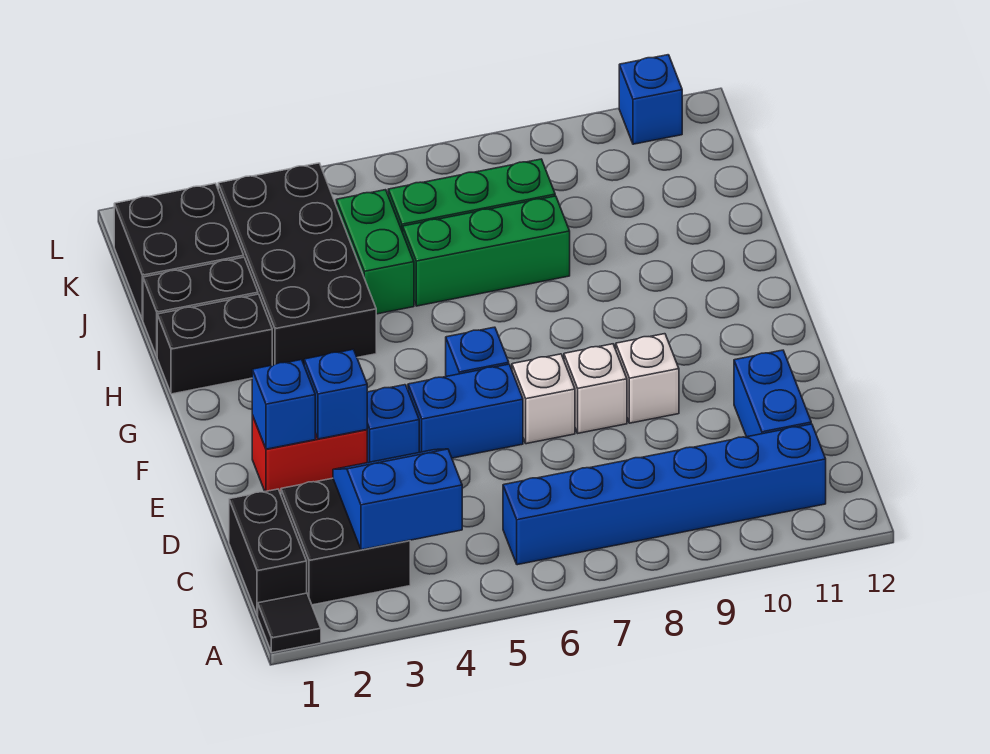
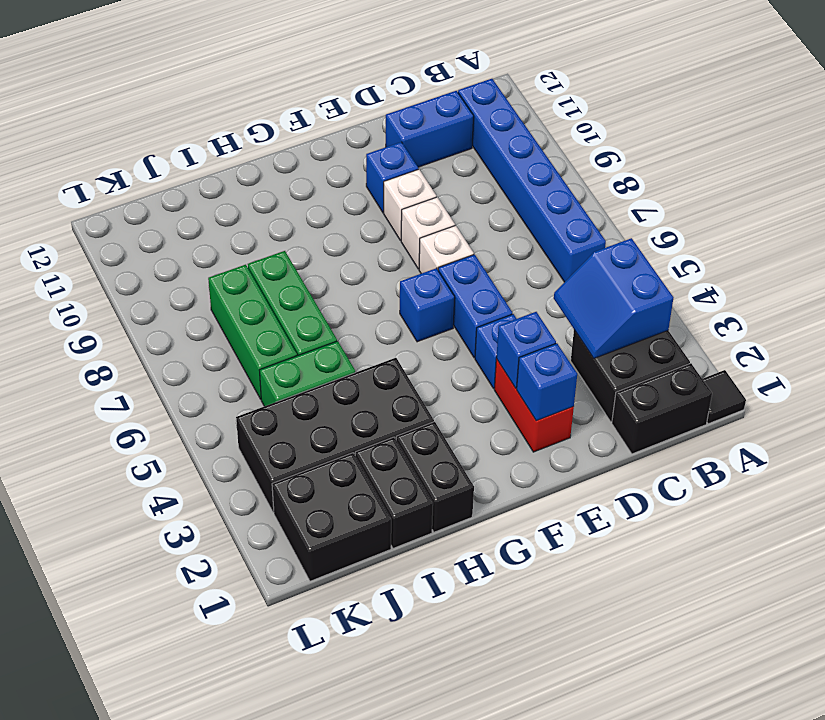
blue 1x1 brick [619,55,682,144] -> blue 1x1 brick moved to [366,142,418,213]

